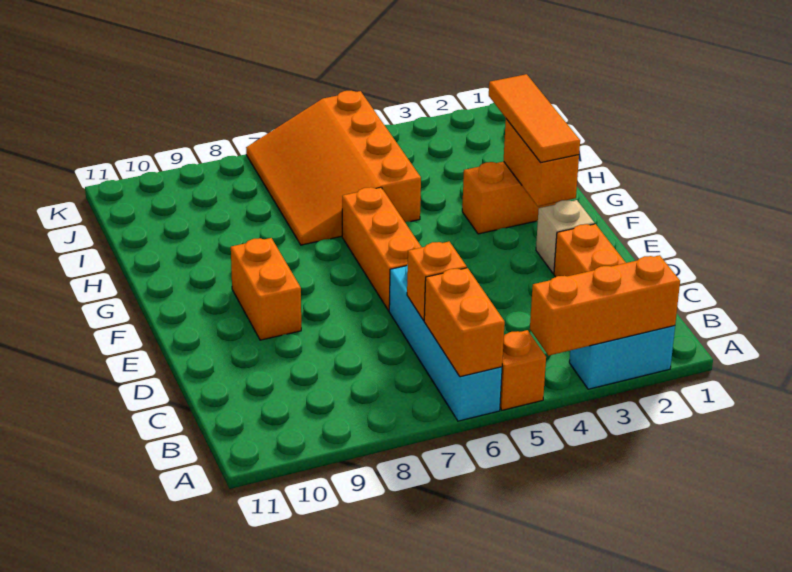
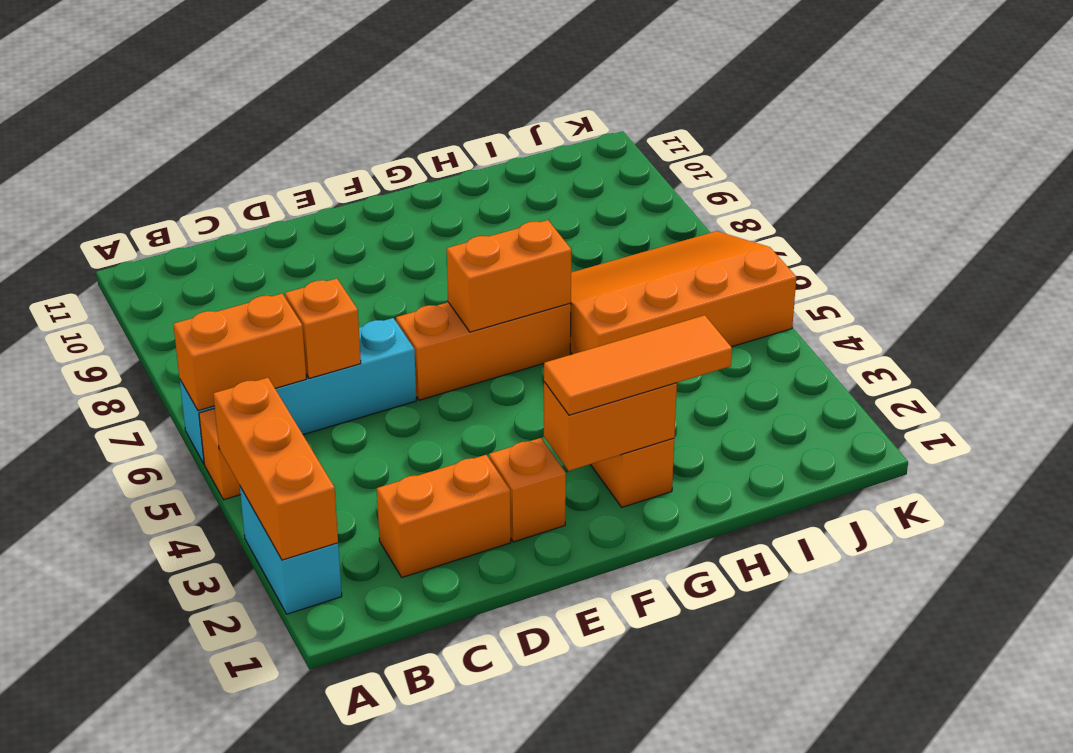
tan 1x1 brick [536,200,595,274] -> orange 1x1 brick [489,438,566,542]
orange 1x2 brick [231,238,301,340] -> orange 1x2 brick moved to [447,220,571,332]

